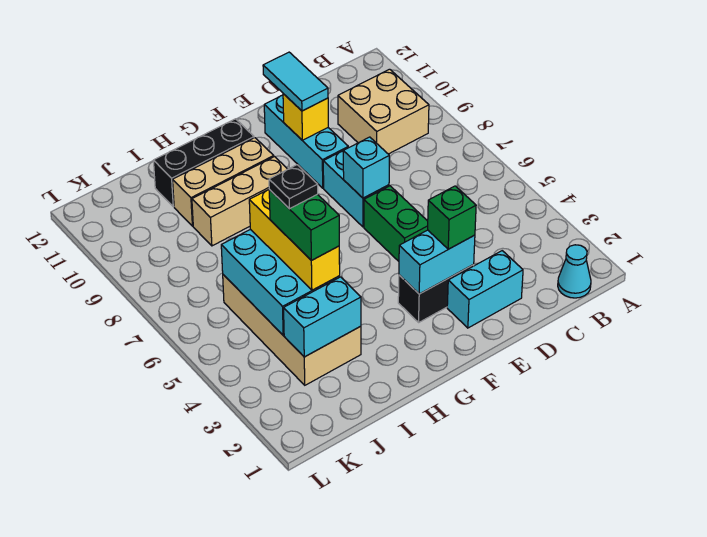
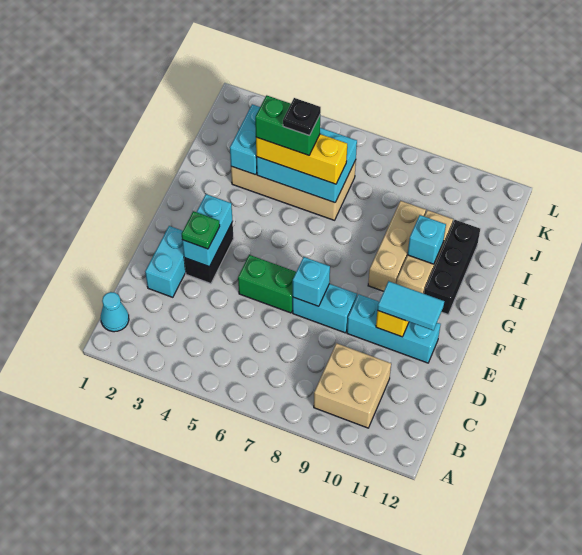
green 1x1 brick [428,186,476,249] -> green 1x1 plate [182,211,220,249]
none -> cyan 1x1 brick [408,215,446,264]

